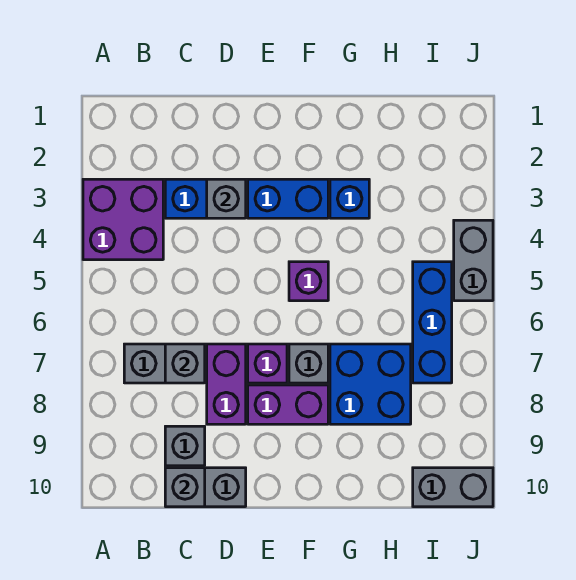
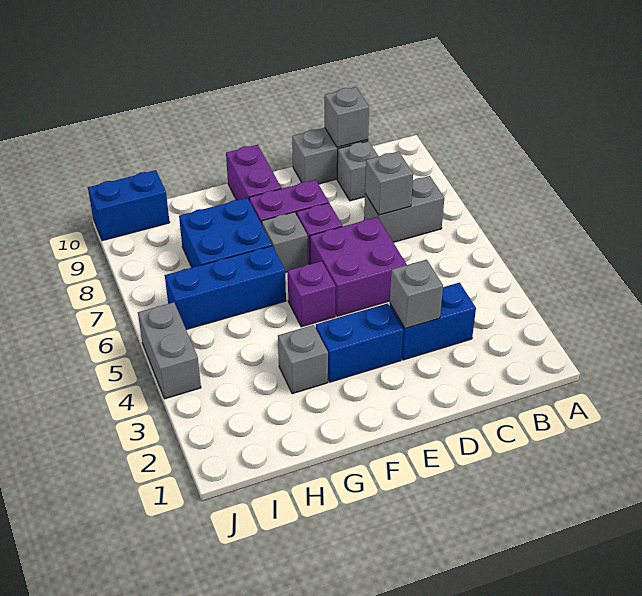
purple 2x2 brick [83,179,163,260] -> purple 2x2 brick moved to [310,217,407,316]
purple 1x2 brick [207,344,246,424] -> purple 1x2 brick moved to [226,145,281,200]
blue 1x1 brick [330,179,369,218] -> grey 1x1 brick [278,325,328,394]
blue 1x3 brick [413,262,452,383] -> blue 1x3 brick turned to [165,246,286,330]
grey 1x2 brick [413,468,493,507] -> blue 1x2 brick [88,170,170,241]

